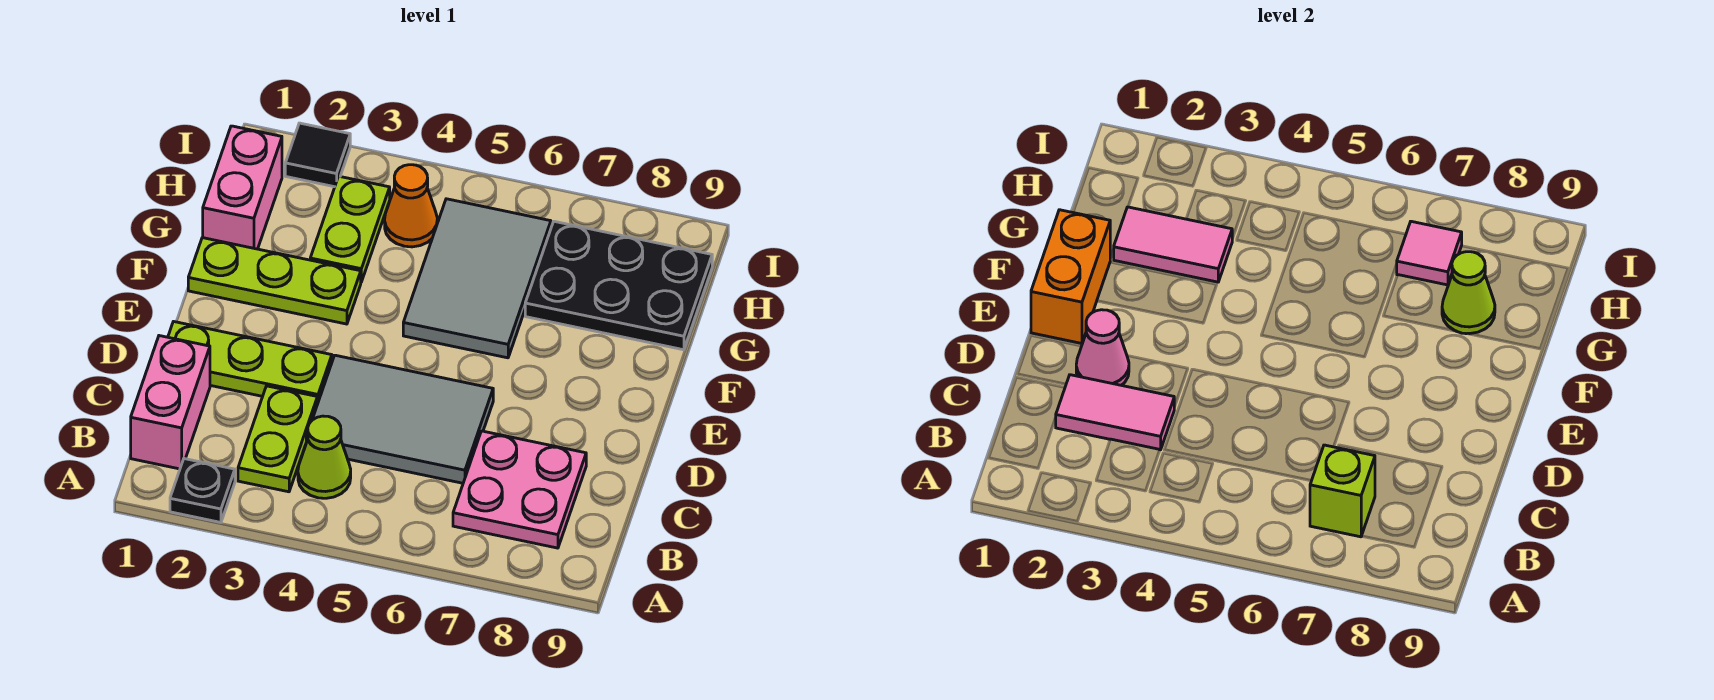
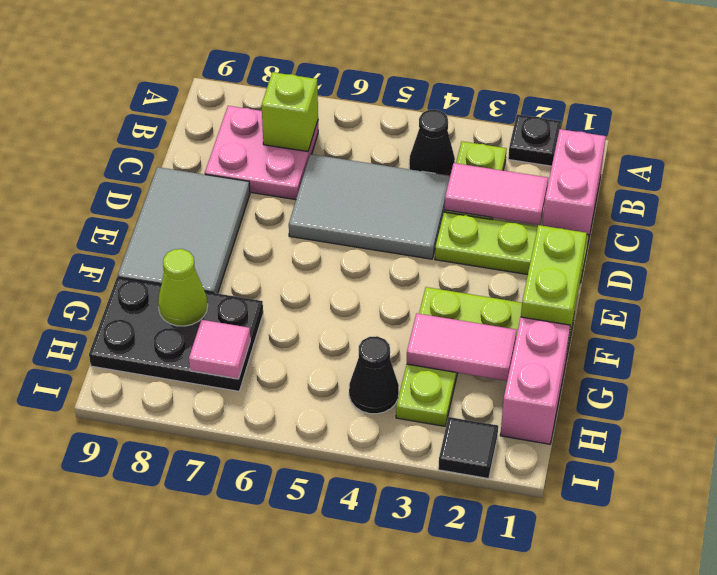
lime 1x1 cone [298,416,351,498] -> black 1x1 cone [409,110,455,176]
pink 1x1 cone [1076,310,1129,385] -> none
orange 1x2 brick [1031,210,1110,343] -> lime 1x2 brick [521,225,587,344]
grey 2x3 tile [403,199,551,358] -> grey 2x3 tile moved to [118,167,250,294]
orange 1x1 cone [385,165,437,247] -> black 1x1 cone [349,336,399,414]

